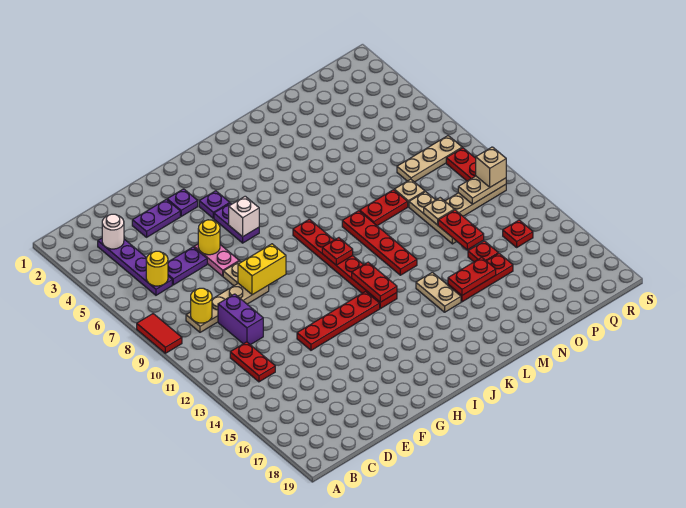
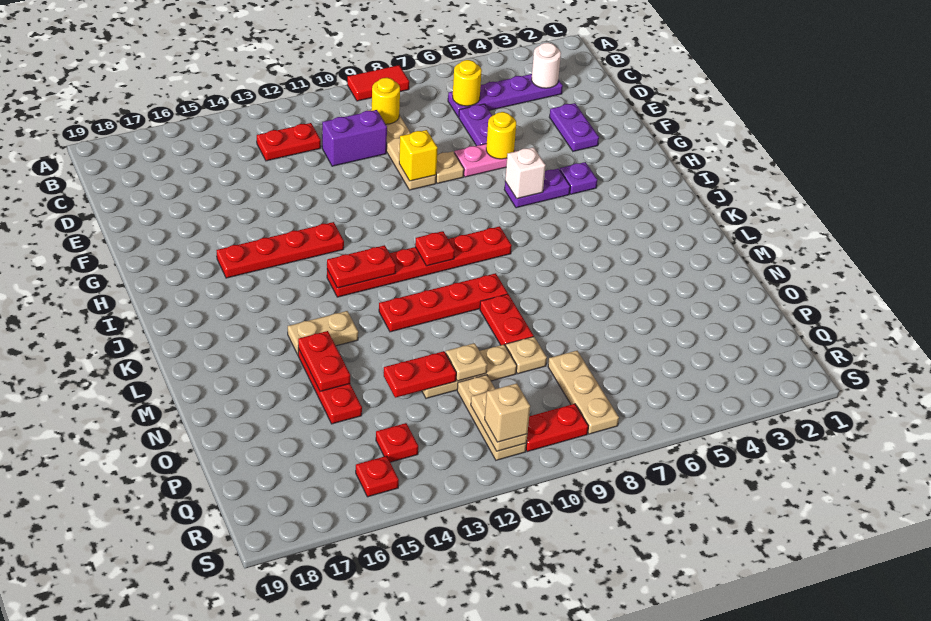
yellow 1x2 brick [238,244,286,295] -> yellow 1x1 brick [399,130,438,181]
red 1x4 plate [297,292,380,350] -> red 1x4 plate turned to [217,222,344,278]
purple 1x1 plate [167,189,198,216] -> none
red 1x1 plate [468,241,498,262] -> red 1x1 plate moved to [356,456,399,497]

